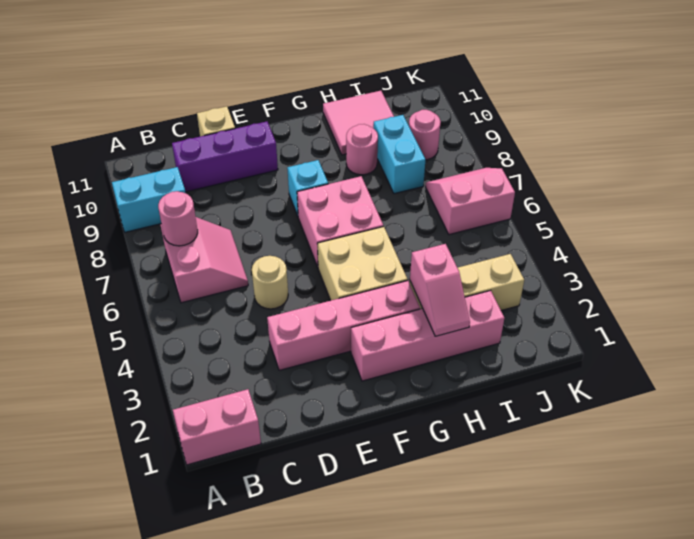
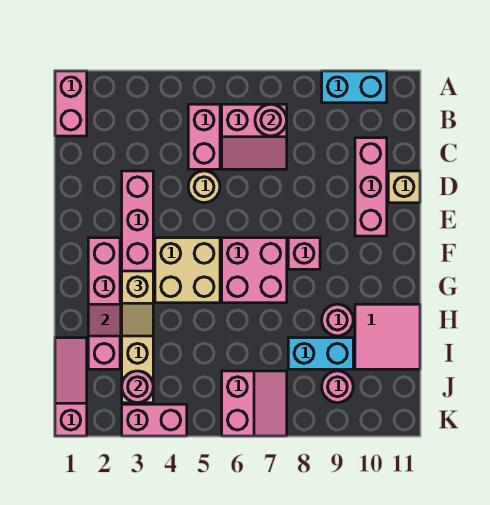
cyan 1x2 brick [112,167,186,232] -> cyan 1x2 brick turned to [322,71,387,103]
none -> pink 1x2 brick [188,104,220,169]
purple 1x3 brick [172,122,278,192] -> pink 1x3 brick [355,138,387,236]
cyan 1x1 brick [287,160,328,216] -> pink 1x1 brick [288,238,320,269]
none -> tan 1x2 slope [122,271,153,336]
none -> pink 1x3 slope [55,338,87,436]
none -> pink 1x1 round brick [122,371,153,403]
none -> pink 1x2 brick [122,404,187,436]

